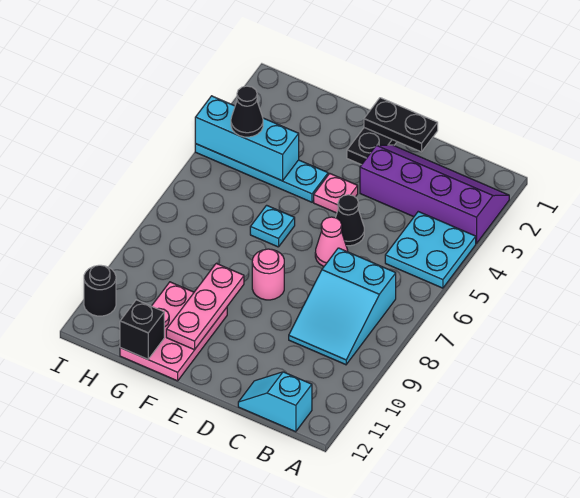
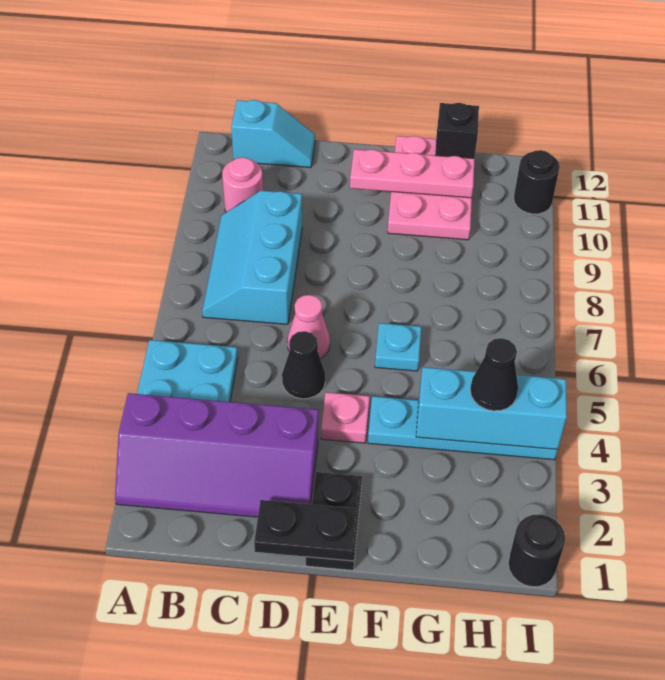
cyan 2x3 slope [289,248,396,365] -> cyan 2x3 slope turned to [202,191,302,324]
pink 1x1 round brick [252,249,284,300] -> pink 1x1 round brick moved to [222,157,263,212]
pink 1x3 plate [166,263,244,350] -> pink 1x3 plate turned to [350,149,475,198]
none -> black 1x1 round brick [508,514,565,587]

